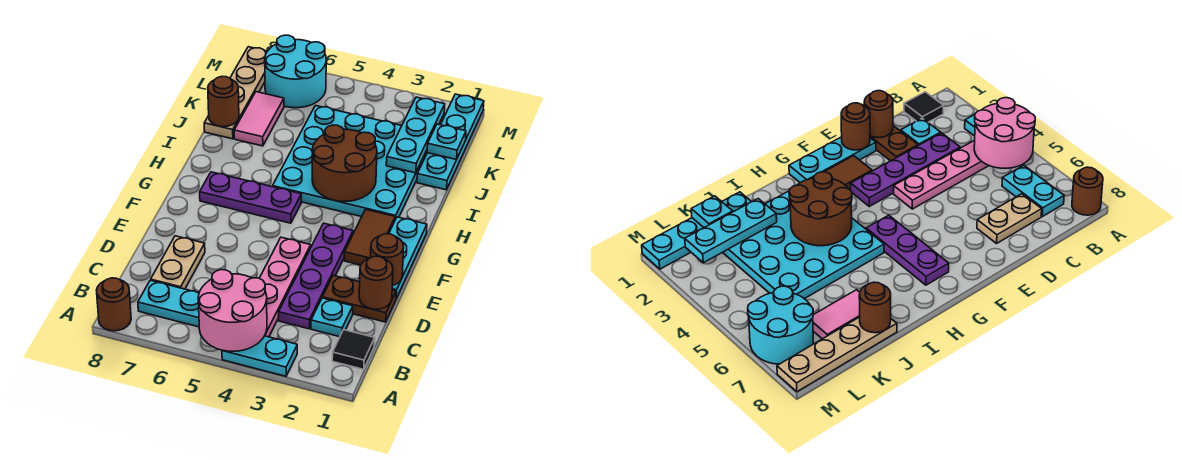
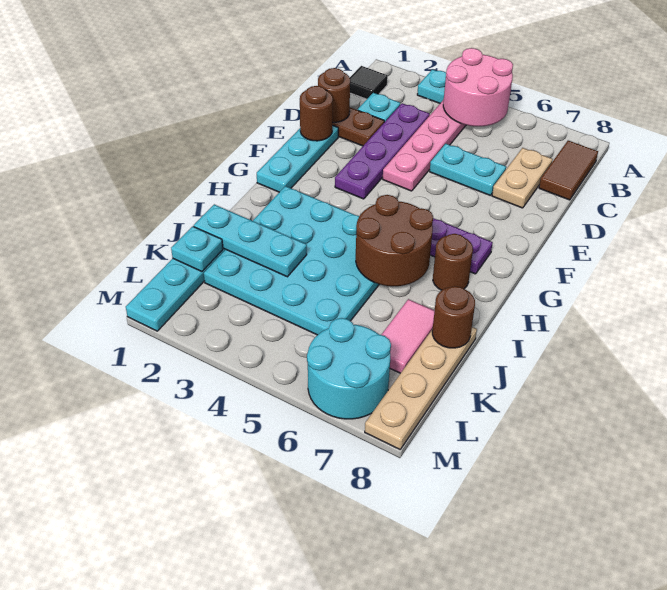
brown 1x1 round brick [97,278,131,331] -> brown 1x1 round brick moved to [433,234,473,290]
cyan 1x2 plate [138,280,199,327] -> cyan 1x2 plate moved to [430,144,506,196]
brown 1x2 tile [344,209,395,265] -> brown 1x2 tile moved to [539,141,598,200]
brown 2x2 round brick [312,125,377,201] -> brown 2x2 round brick moved to [356,195,433,286]
cyan 1x3 plate [386,97,445,173] -> cyan 1x3 plate turned to [194,204,307,277]

